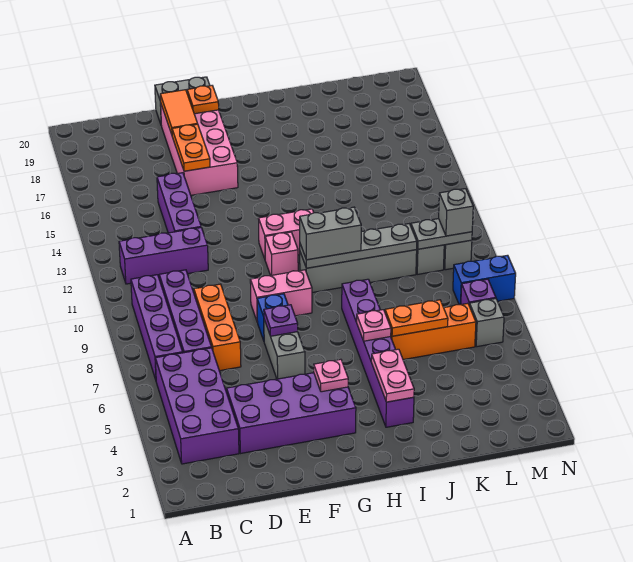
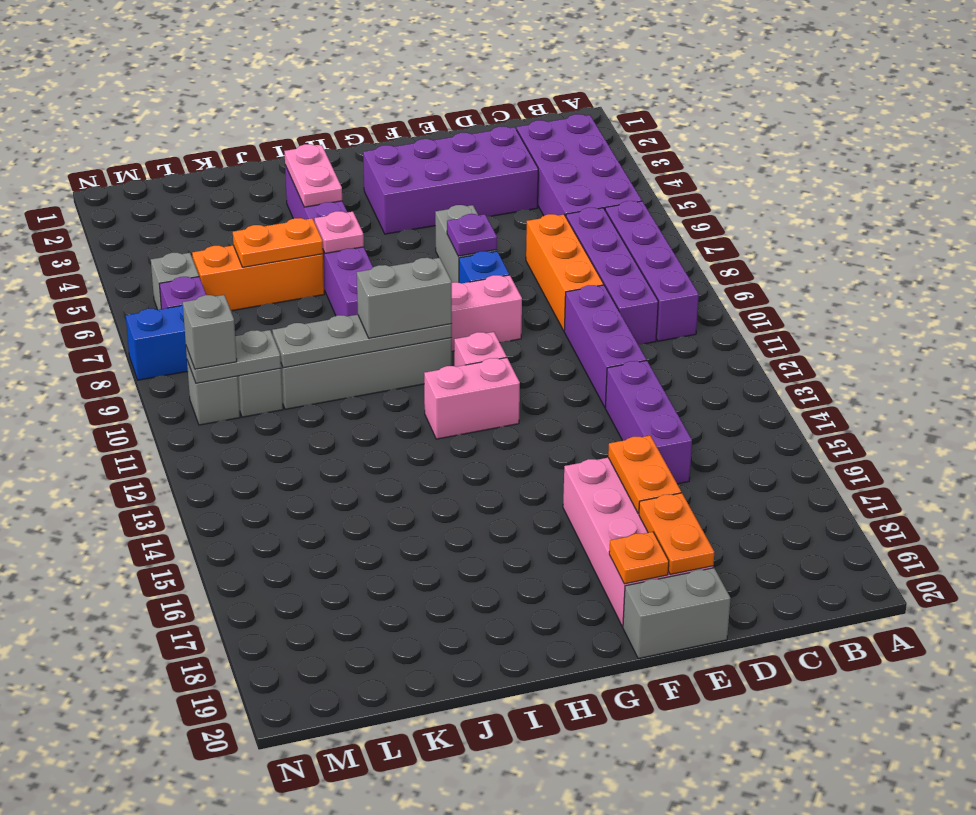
purple 1x3 brick [119,227,208,284] -> purple 1x3 brick turned to [564,285,646,408]
orange 1x2 tile [160,90,198,134] -> orange 1x2 plate [639,493,714,574]
pink 1x1 plate [314,359,348,392] -> none

